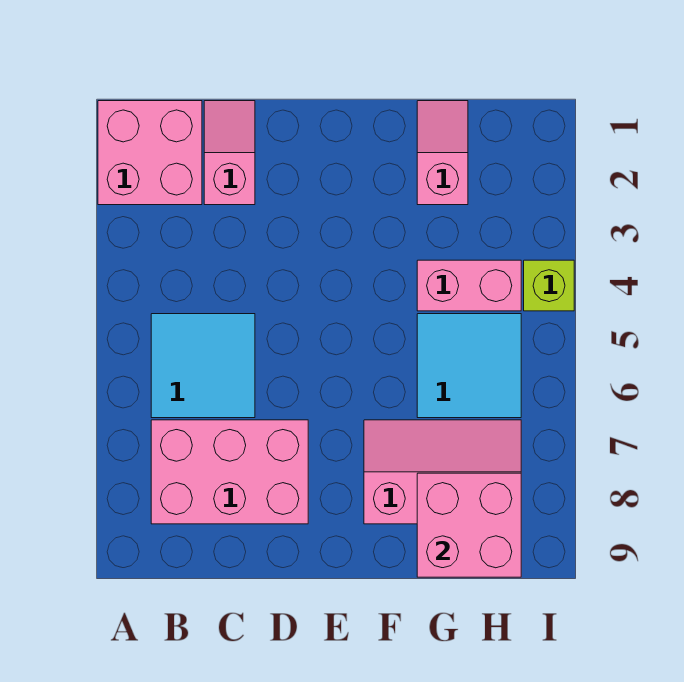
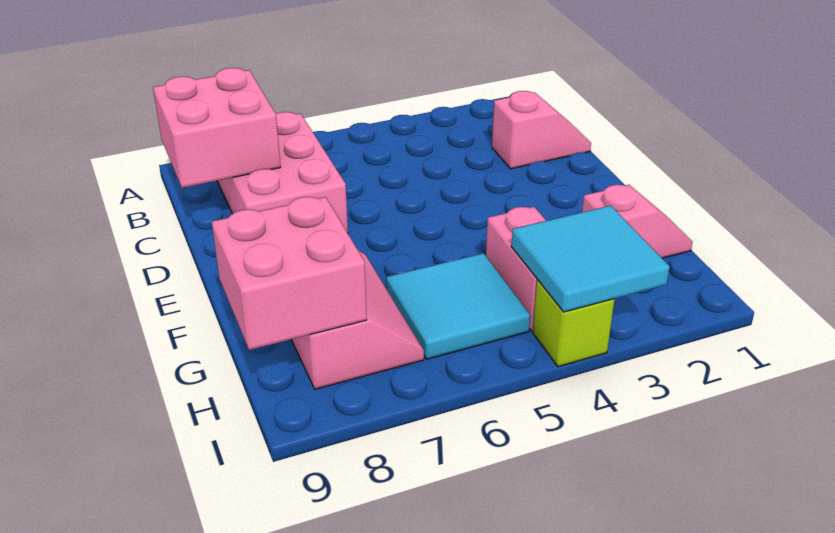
pink 2x2 brick [98,101,202,205] -> pink 2x2 brick moved to [153,68,281,188]
cyan 2x2 tile [151,314,255,418] -> cyan 2x2 tile moved to [511,206,670,312]

